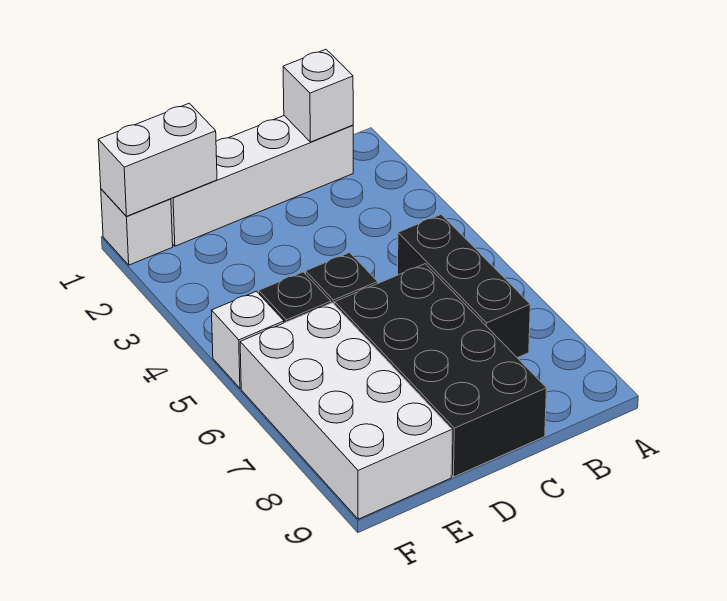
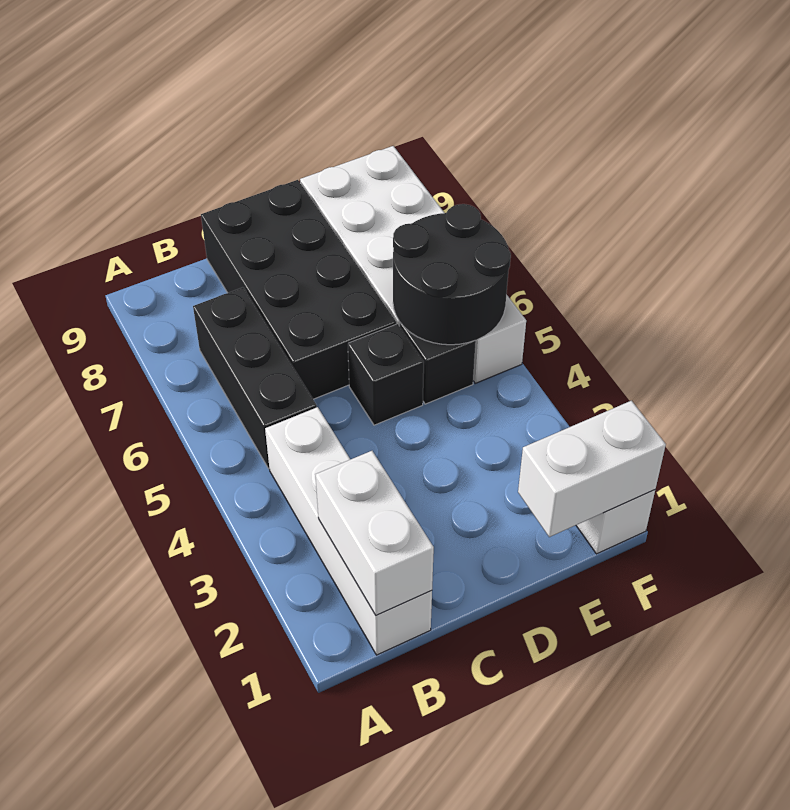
white 1x4 brick [171,116,353,246] -> white 1x4 brick turned to [265,407,432,655]
white 1x1 brick [283,49,353,142] -> white 1x2 brick [316,451,434,615]
none -> black 2x2 round brick [393,204,511,345]

